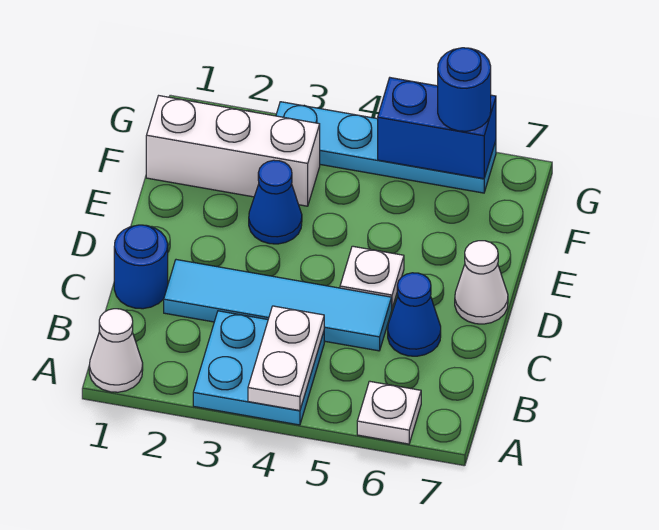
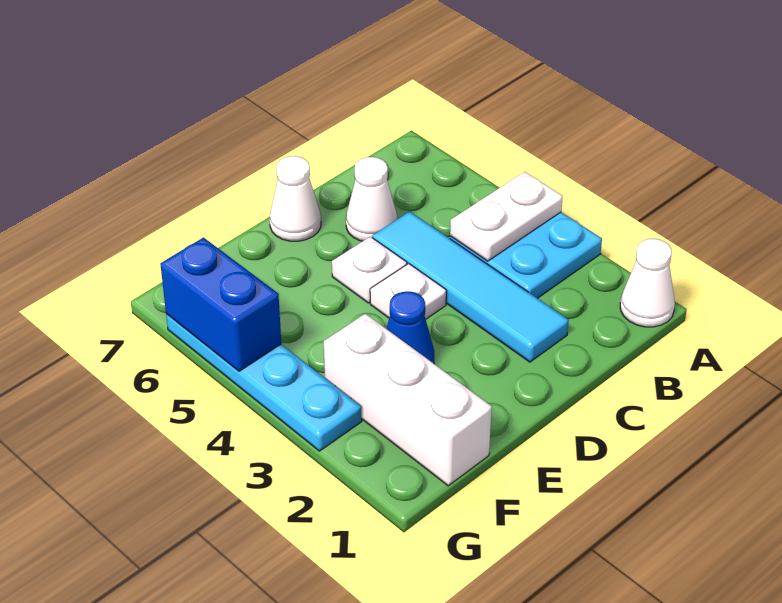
white 1x1 plate [357,381,421,444] -> white 1x1 plate moved to [370,264,446,319]
blue 1x1 round brick [114,225,168,309] -> none
blue 1x1 cone [388,273,441,356] -> white 1x1 cone [346,157,397,241]
blue 1x1 round brick [438,48,491,131] -> none

